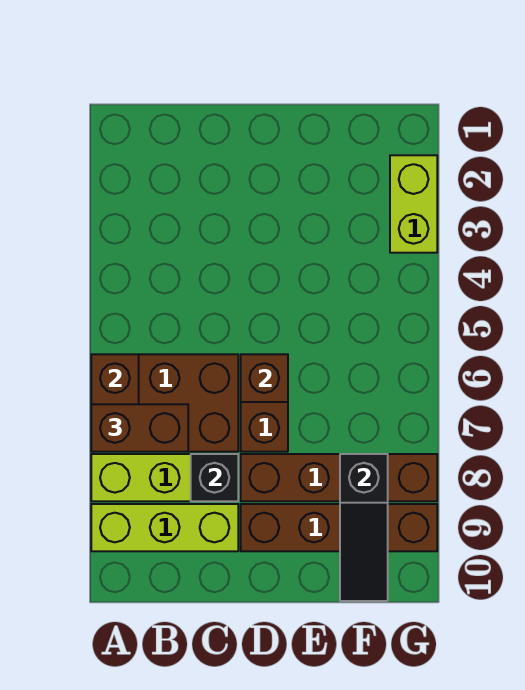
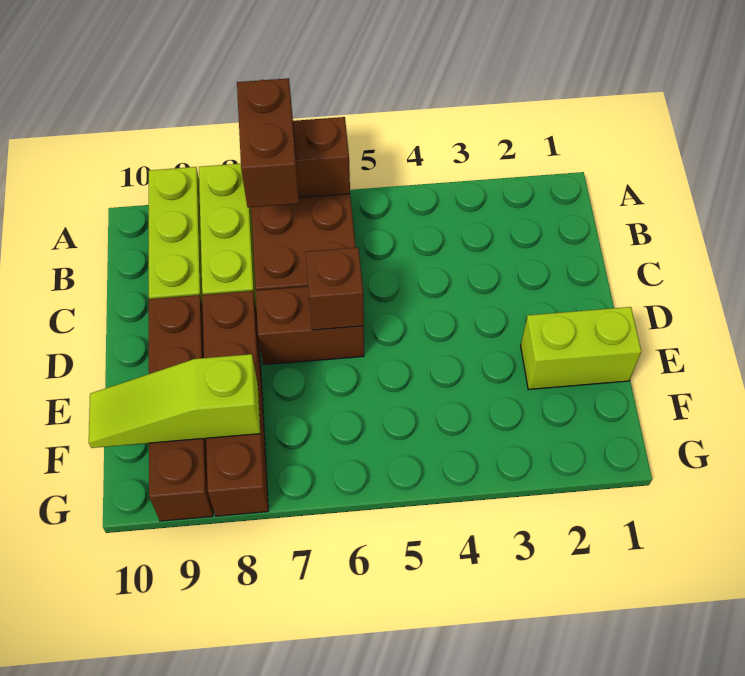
black 1x1 brick [191,454,238,501] -> none
black 1x3 slope [340,454,388,601] -> lime 1x3 slope [89,354,260,448]
lime 1x2 brick [390,155,437,253] -> lime 1x2 brick moved to [521,307,641,389]

